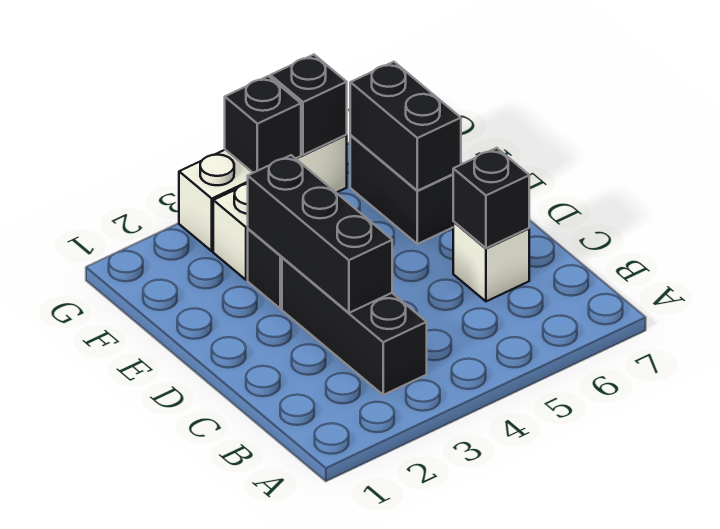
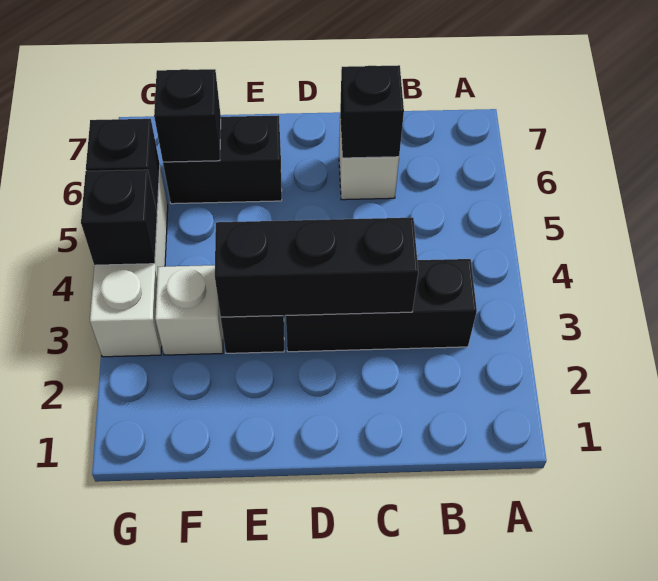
black 1x2 brick [350,62,461,191] -> black 1x1 brick [154,69,221,162]

